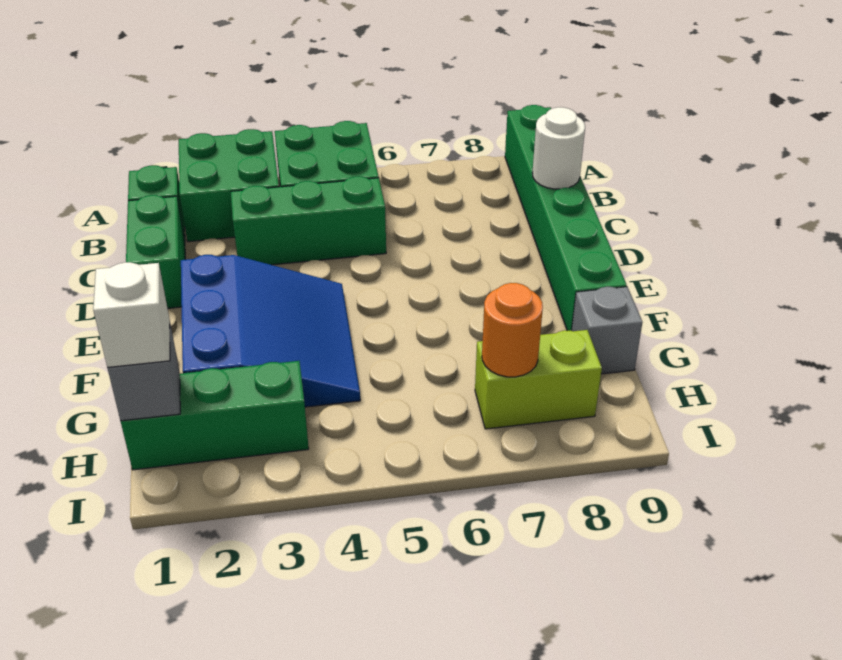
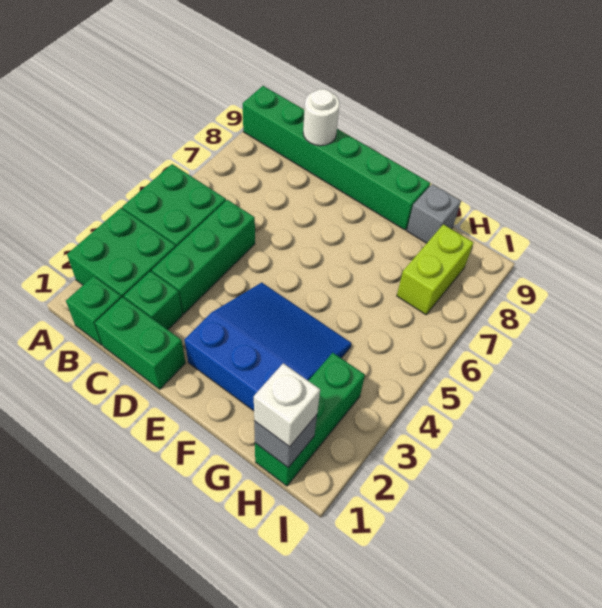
none -> green 1x1 brick [124,271,183,330]
orange 1x1 round brick [482,283,543,377] -> none

